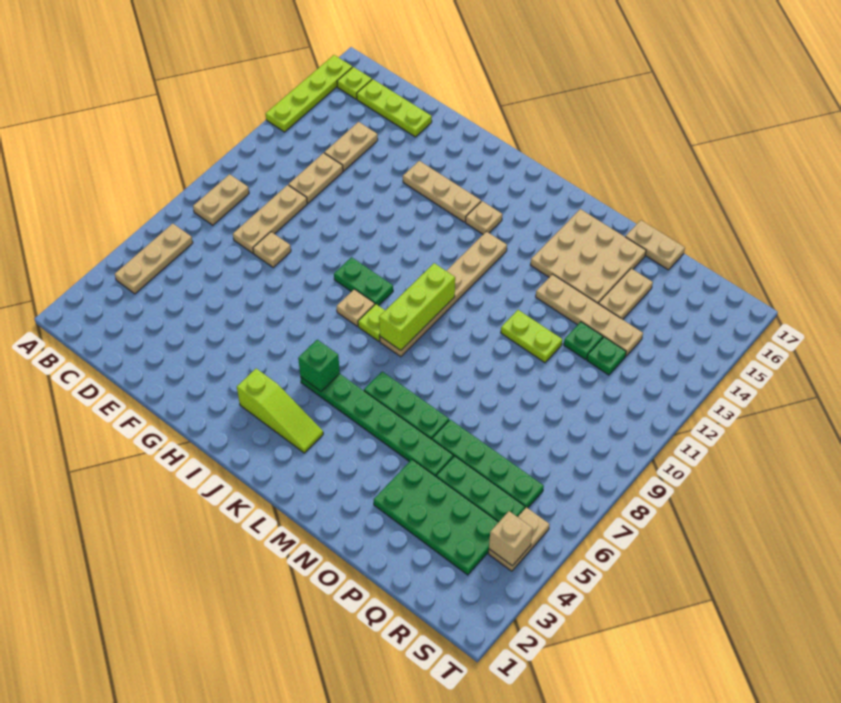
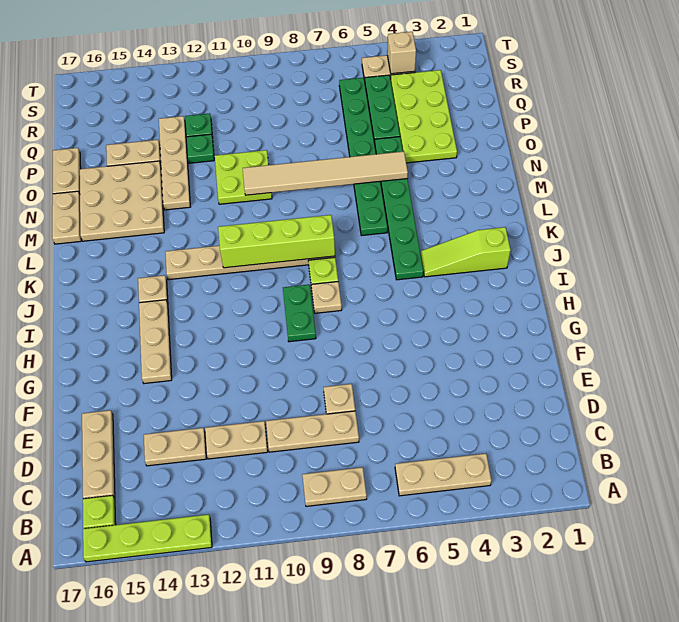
lime 1x3 plate [357,79,432,137] -> tan 1x3 plate [82,410,115,499]
lime 1x3 slope [237,369,323,453] -> lime 1x3 slope turned to [421,227,511,277]
green 1x1 brick [298,340,340,391] -> none
lime 1x3 brick [379,263,455,350] -> lime 1x4 brick [218,215,335,268]
none -> tan 1x2 plate [52,191,81,244]
none -> tan 1x6 tile [243,151,408,195]
lime 1x2 plate [501,310,562,363] -> lime 2x2 plate [215,150,272,204]
green 2x4 plate [374,460,498,575] -> lime 2x4 plate [391,70,457,163]

